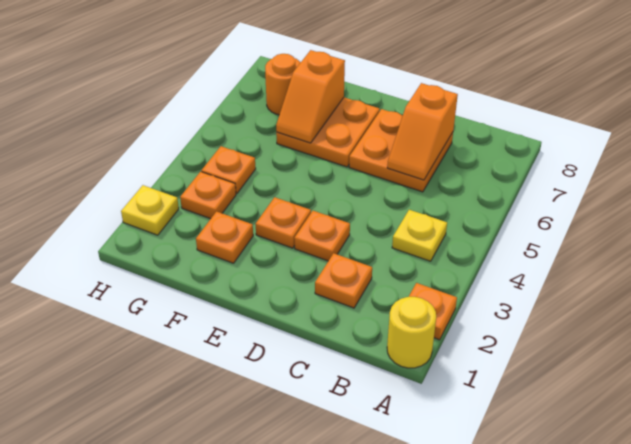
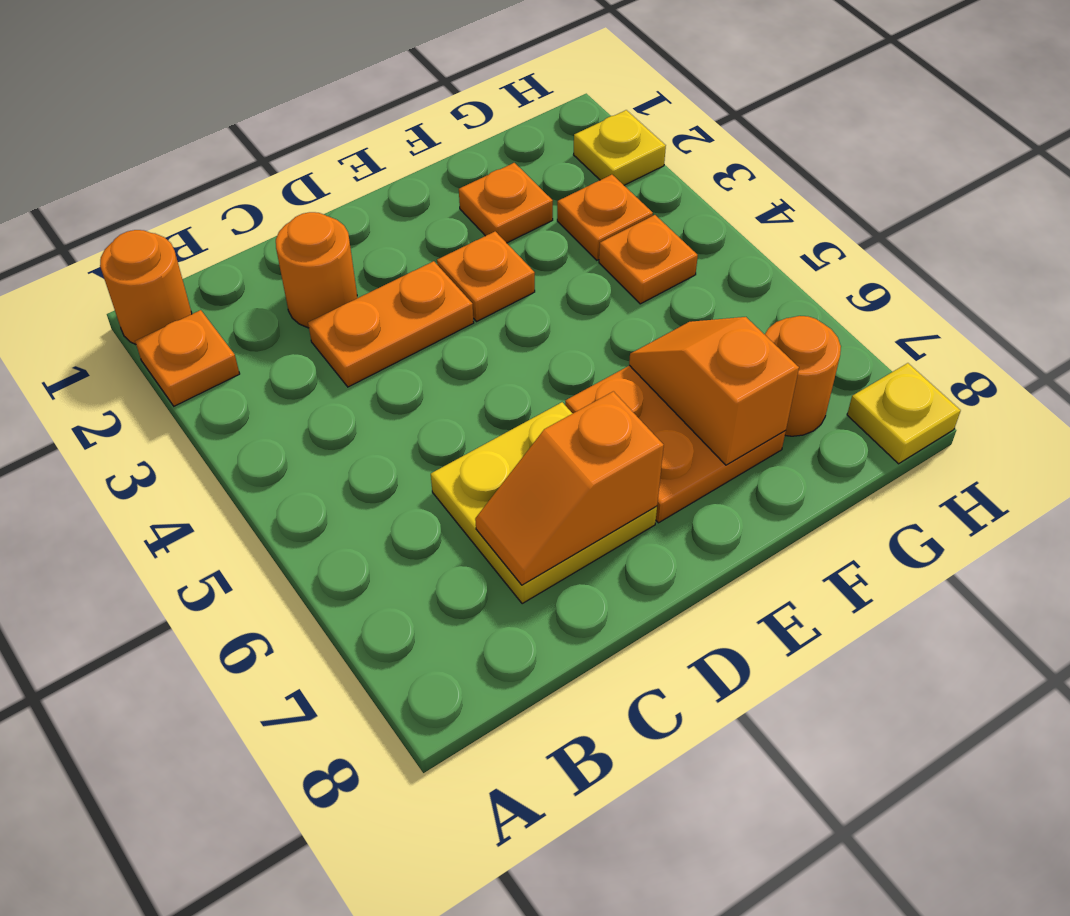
yellow 1x1 round brick [387,297,436,368] -> orange 1x1 round brick [100,230,192,344]
yellow 1x1 plate [392,210,447,261] -> yellow 1x1 plate moved to [847,363,961,464]
orange 1x1 plate [315,253,372,308] -> orange 1x1 round brick [276,212,357,328]
orange 2x2 plate [349,109,453,192] -> yellow 2x2 plate [431,402,657,604]
orange 1x2 slope [387,83,458,180] -> orange 1x2 slope turned to [475,391,664,585]
orange 1x1 plate [294,211,350,261] -> orange 1x2 plate [308,261,474,387]

